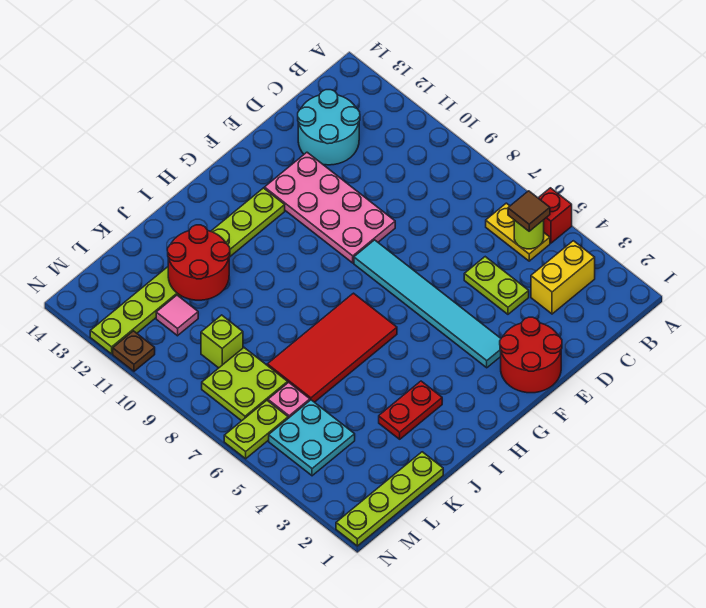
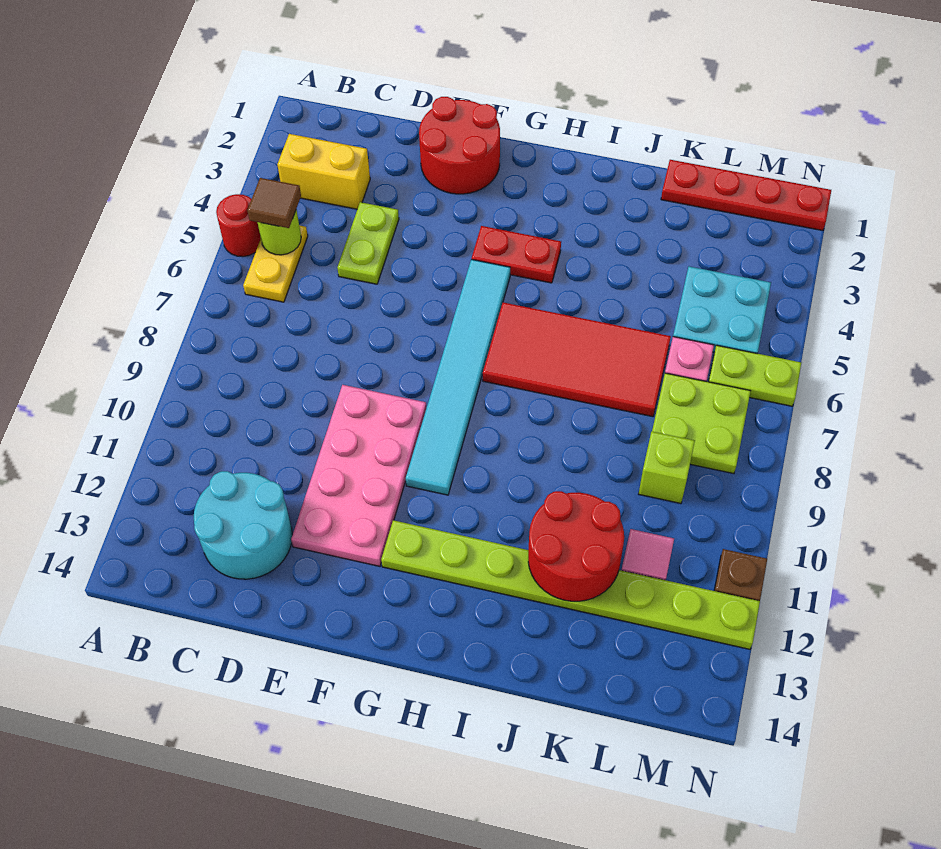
red 1x1 brick [539,188,572,243] -> red 1x1 round brick [216,194,261,257]
cyan 1x6 tile [354,240,501,368] -> cyan 1x6 tile moved to [406,259,510,495]
red 1x2 plate [379,381,442,439] -> red 1x2 plate moved to [472,226,561,283]
lime 1x4 plate [336,452,443,546] -> red 1x4 plate [661,160,831,231]

